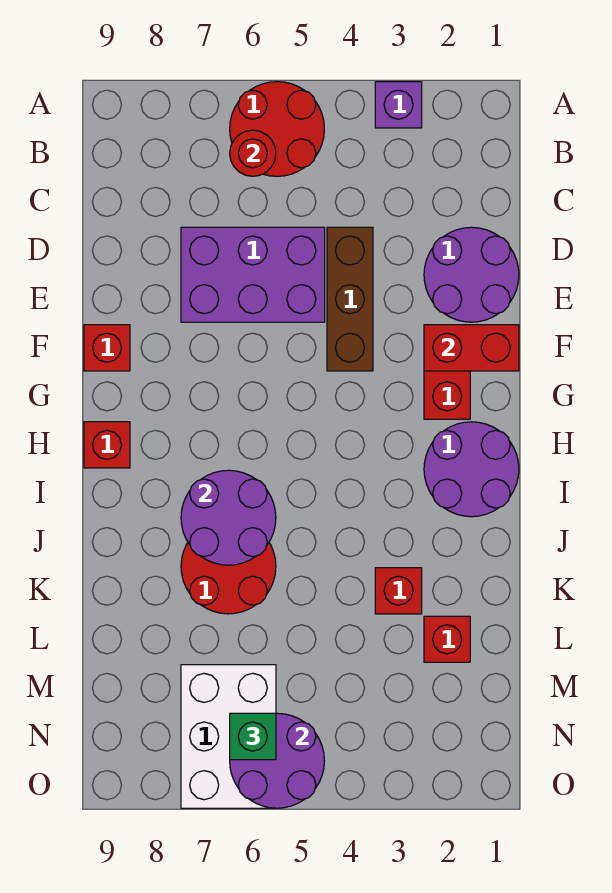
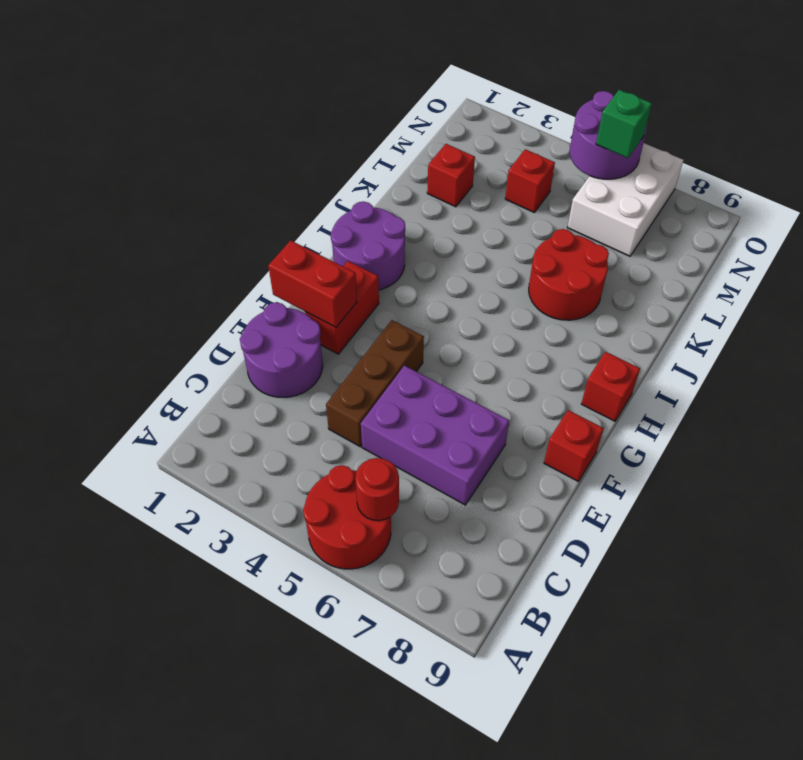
purple 1x1 brick [375,82,422,128] -> none
purple 2x2 round brick [181,470,276,565] -> none
red 1x1 brick [375,568,422,614] -> red 1x1 brick moved to [505,149,555,212]

